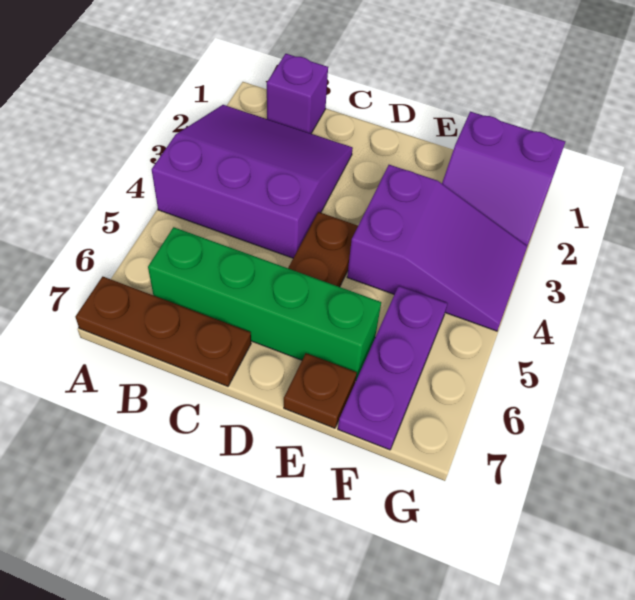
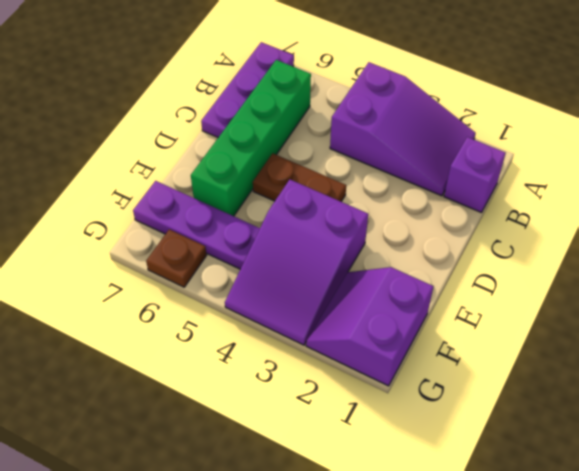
purple 3x3 slope [152,105,353,258] -> purple 2x3 slope [330,62,476,196]
brown 1x3 plate [75,277,251,386] -> purple 1x3 plate [201,42,294,137]
brown 1x1 plate [284,353,357,428] -> brown 1x1 plate moved to [146,229,207,287]

